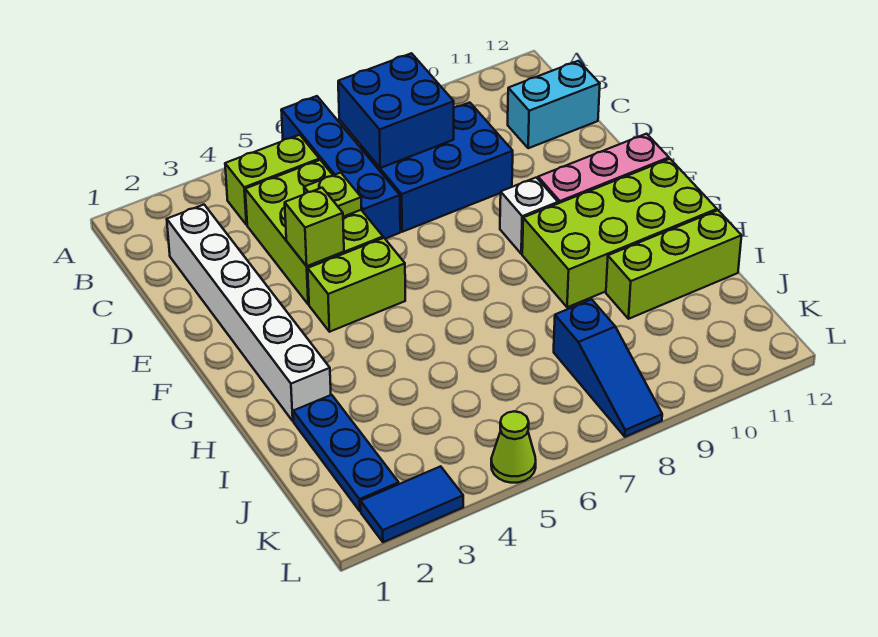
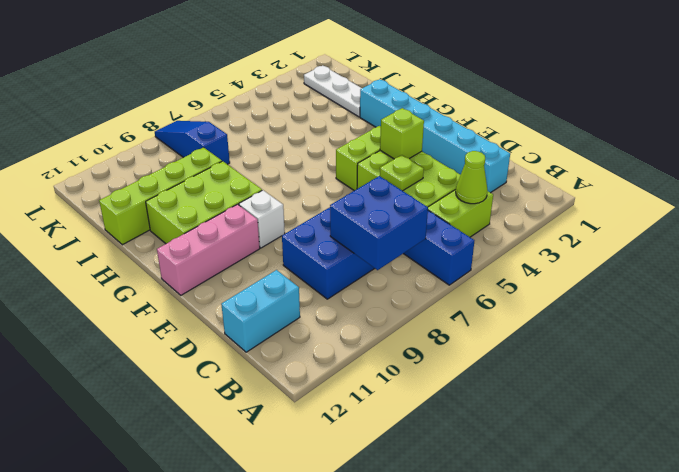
white 1x6 brick [167,205,331,421] -> cyan 1x6 brick [360,79,510,193]
lime 2x4 brick [522,159,717,307] -> lime 2x3 brick [146,161,262,244]
blue 1x3 plate [293,395,399,511] -> white 1x3 plate [304,66,362,117]
lime 1x3 brick [606,210,742,319] -> lime 1x4 brick [99,147,222,245]
blue 1x2 tile [361,466,463,542] -> none
lime 1x1 cone [491,411,536,483] -> lime 1x1 cone moved to [456,151,488,204]

